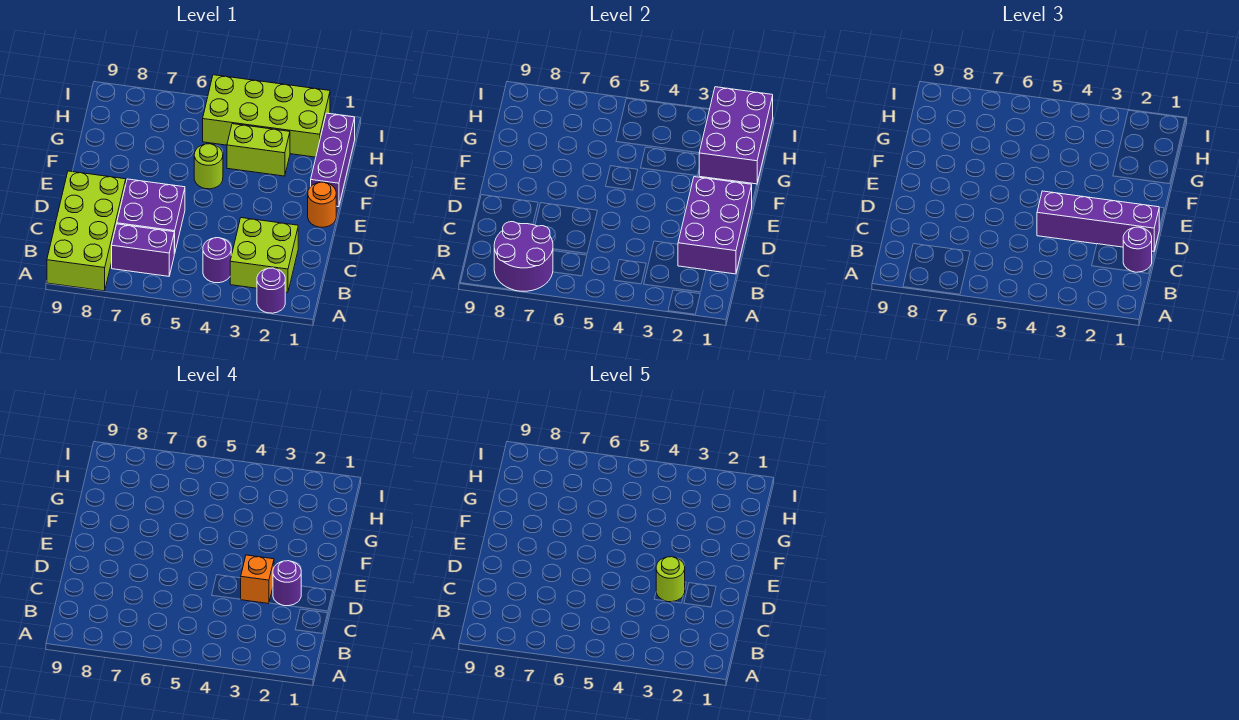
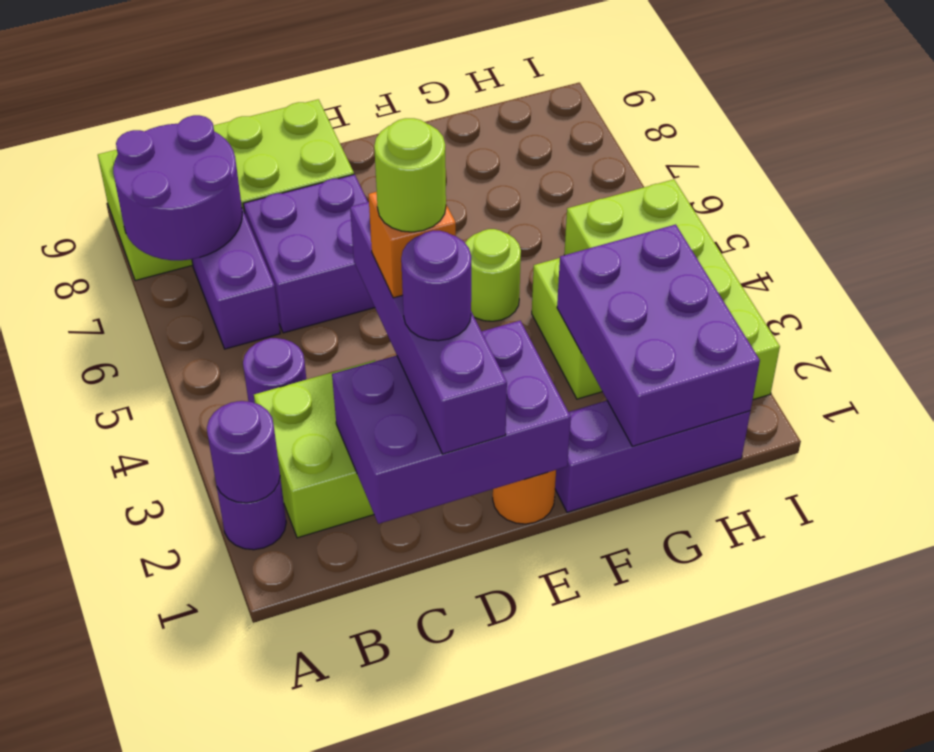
purple 1x1 round brick [1123,227,1152,272] -> purple 1x1 round brick moved to [207,401,280,503]
purple 2x3 brick [699,87,773,184] -> purple 2x3 brick turned to [557,224,760,446]

